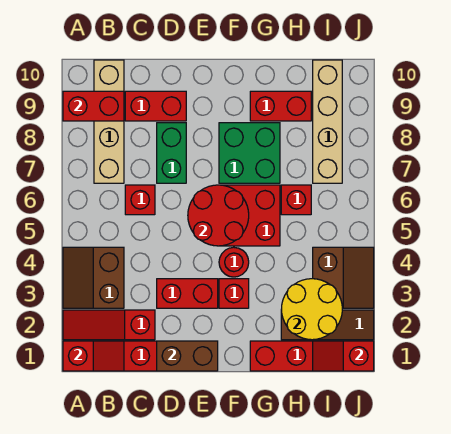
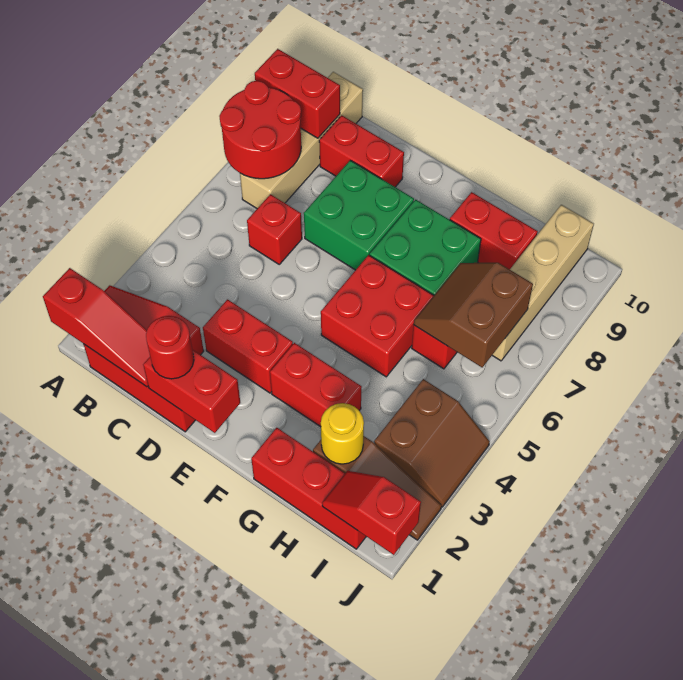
red 1x2 slope [63,341,124,371] -> red 1x3 slope [43,268,150,387]
brown 2x2 slope [63,247,124,308] -> brown 2x2 slope moved to [414,263,533,367]
brown 1x2 brick [157,341,218,371] -> red 1x2 brick [143,350,240,433]
green 1x2 brick [157,123,186,183] -> green 2x2 brick [304,160,414,270]
red 2x2 round brick [188,185,249,246] -> red 2x2 round brick moved to [219,81,301,179]
red 1x1 brick [219,279,249,308] -> red 1x2 brick [270,343,362,427]
red 1x1 round brick [219,247,249,277] -> red 1x1 round brick moved to [146,316,194,379]
yellow 2x2 round brick [282,279,342,340] -> yellow 1x1 round brick [321,403,364,464]

